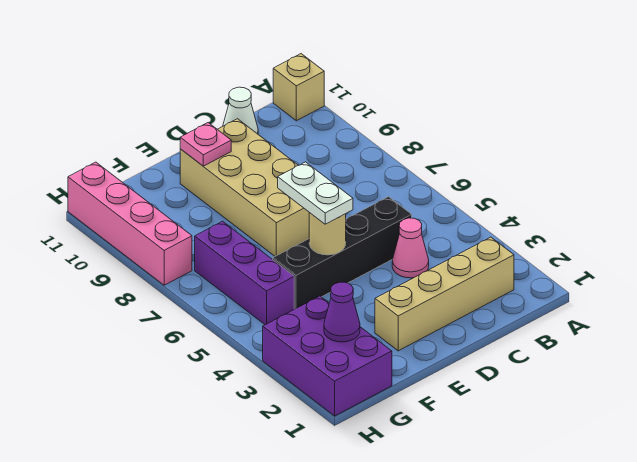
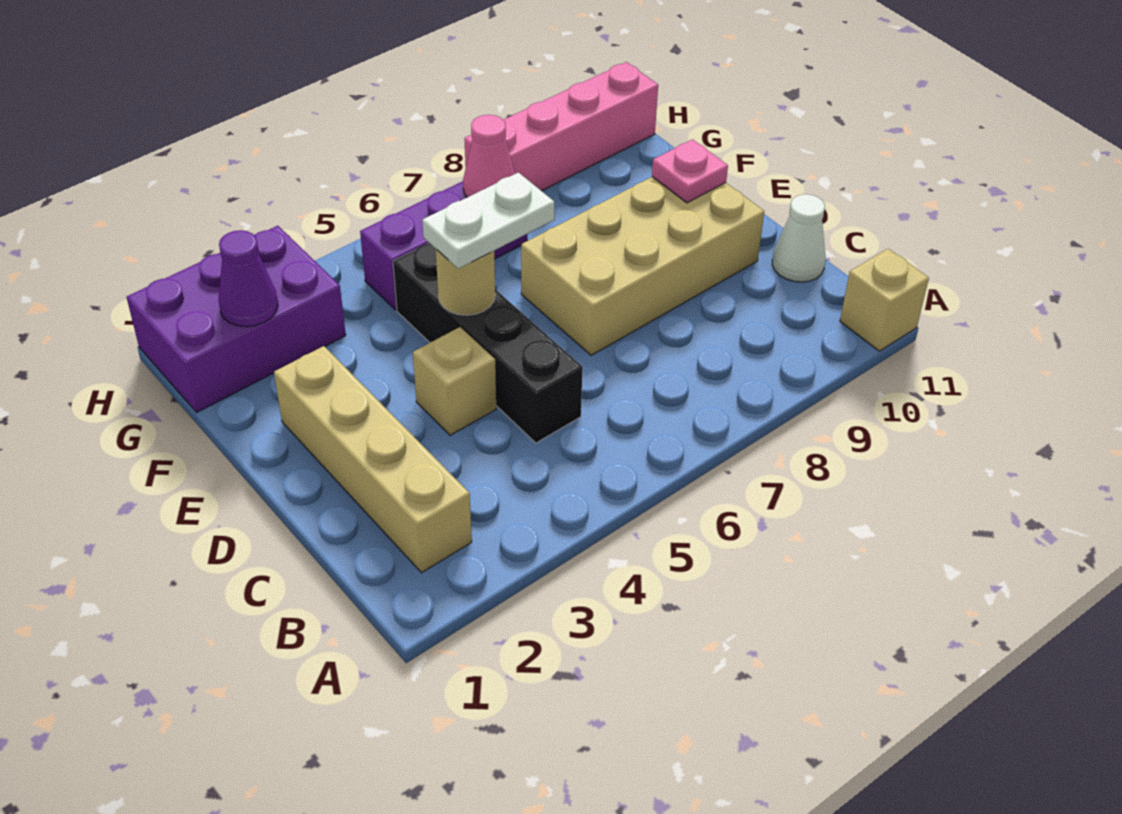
pink 1x1 cone [392,218,429,278] -> pink 1x1 cone moved to [463,115,515,197]
none -> tan 1x1 brick [413,327,496,435]

